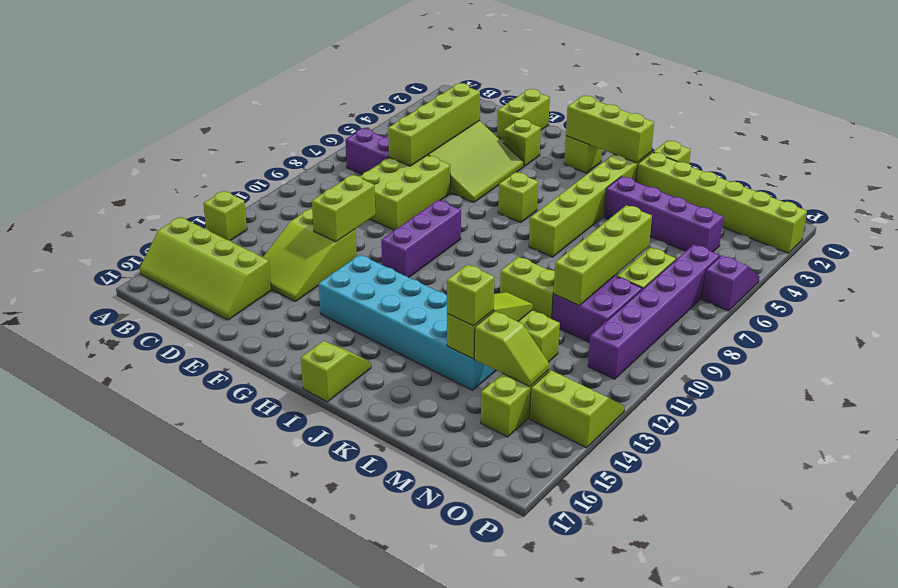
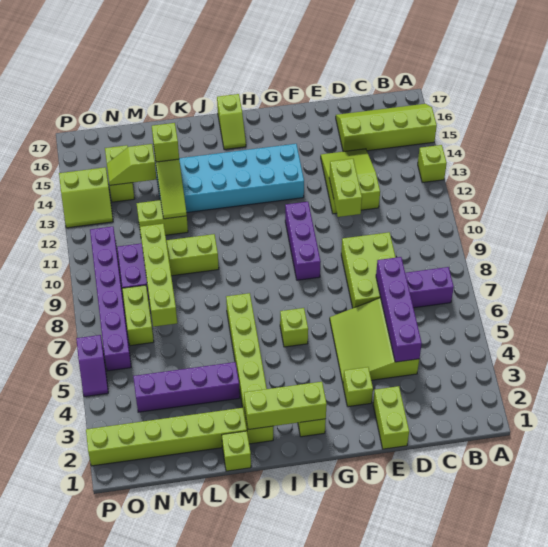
lime 1x4 brick [388,83,480,166] -> purple 1x4 brick [376,257,422,362]

